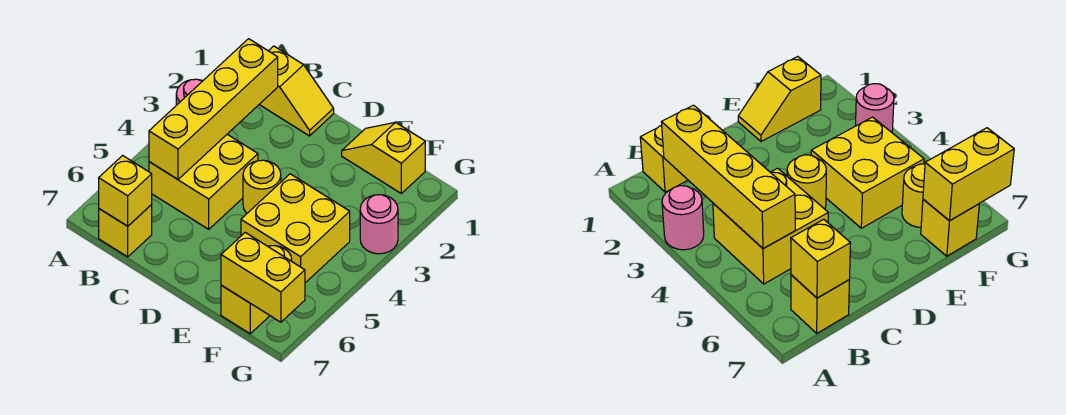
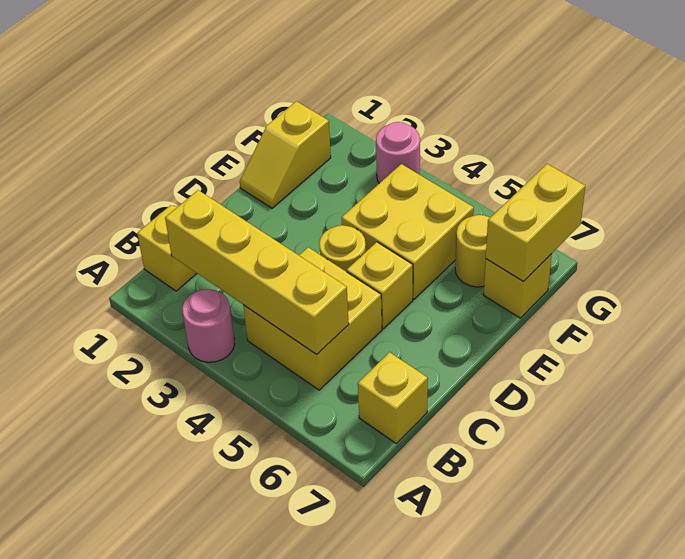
yellow 1x1 brick [99,156,152,226] -> yellow 1x1 brick moved to [347,242,413,329]

